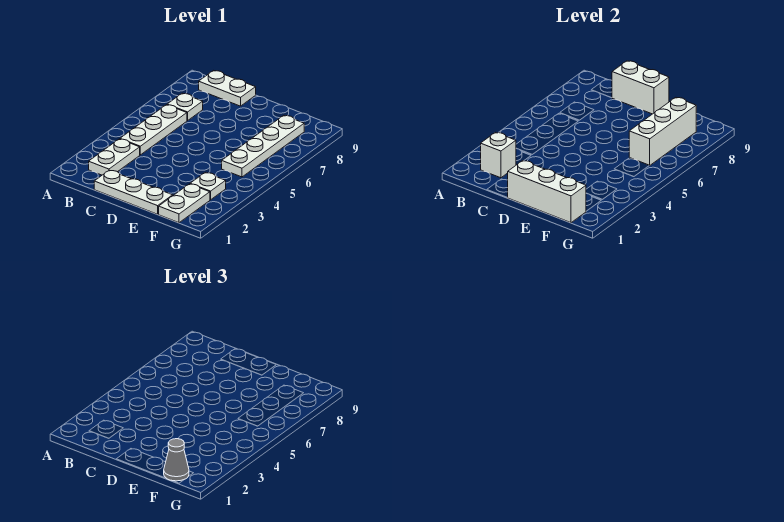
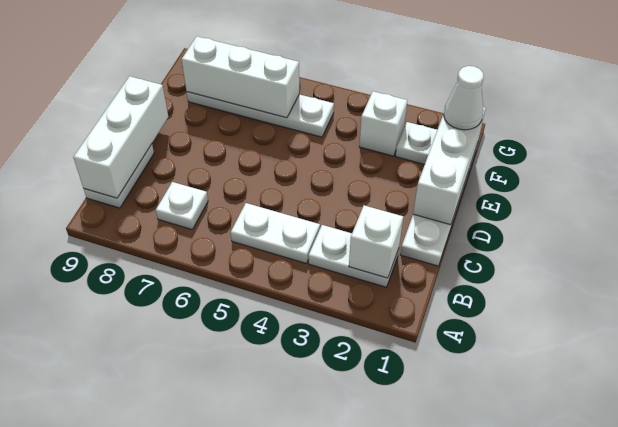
white 1x3 plate [120,105,187,155] -> white 1x2 plate [231,203,320,264]
white 1x2 brick [612,61,669,114] -> white 1x3 brick [73,76,168,198]
grey 1x1 cone [164,439,189,481] -> white 1x1 cone [444,66,484,130]
white 1x1 plate [190,173,226,200] -> white 1x1 brick [359,91,407,156]

